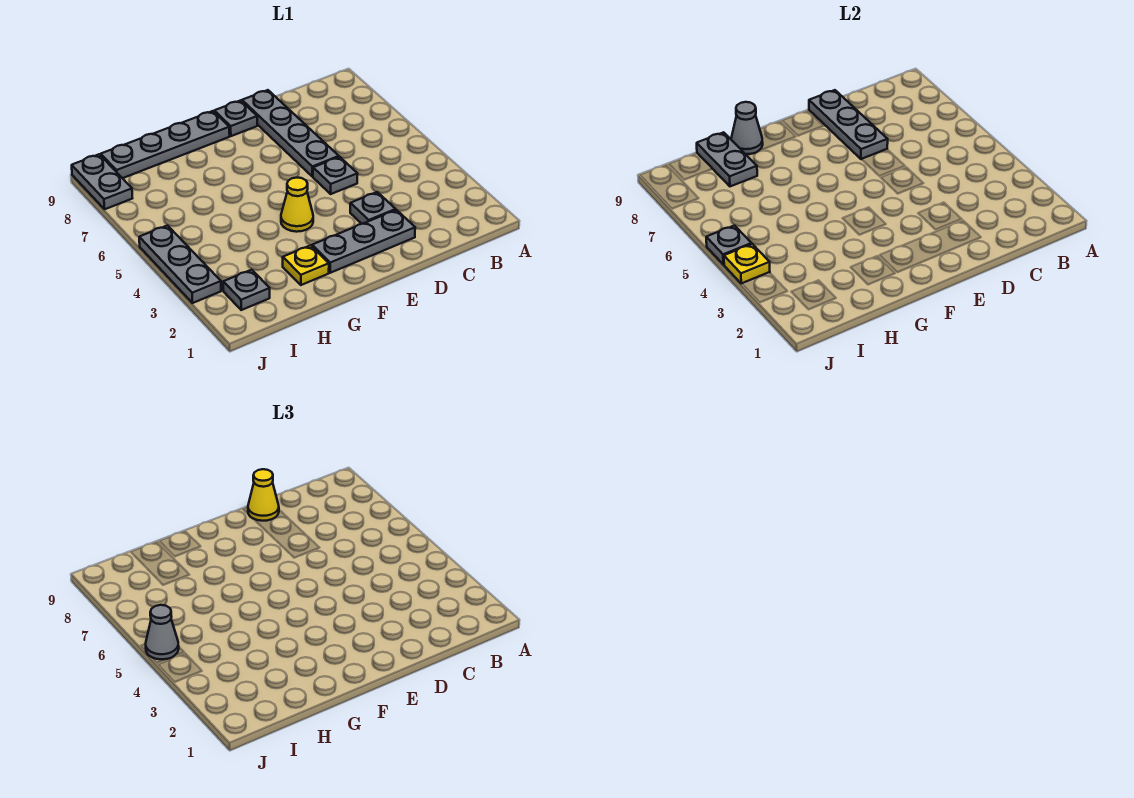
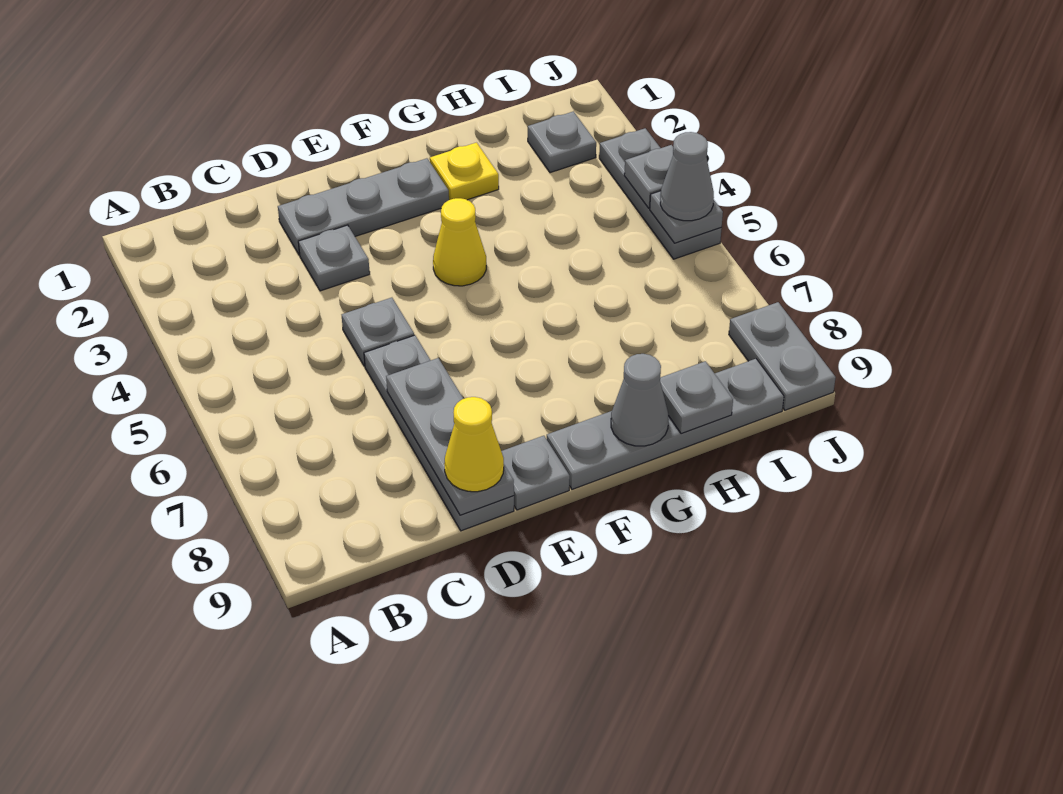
grey 1x2 plate [697,132,757,186] -> grey 1x1 plate [660,361,733,434]
yellow 1x1 plate [724,244,770,284] -> grey 1x1 plate [624,145,673,208]

